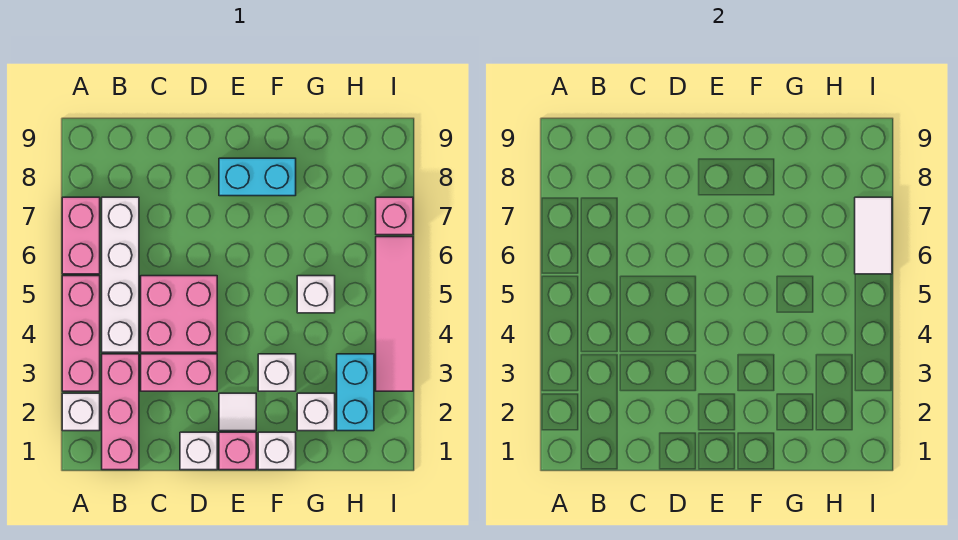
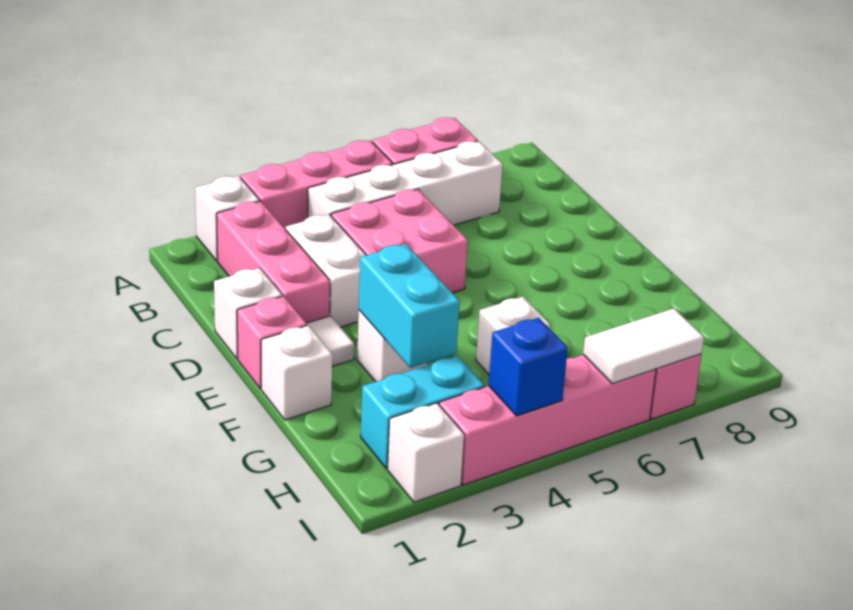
pink 1x3 brick [102,354,139,470] -> pink 1x3 brick turned to [217,201,330,323]
pink 1x2 brick [141,354,217,391] -> white 1x2 brick [286,214,366,327]
cyan 1x2 brick [219,158,296,196] -> cyan 1x2 brick moved to [359,244,460,368]
white 1x1 brick [297,393,335,431] -> white 1x1 brick moved to [387,403,465,502]
pink 1x4 tile [376,237,413,391] -> pink 1x4 brick [439,355,656,485]
none -> blue 1x1 brick [488,318,568,416]

